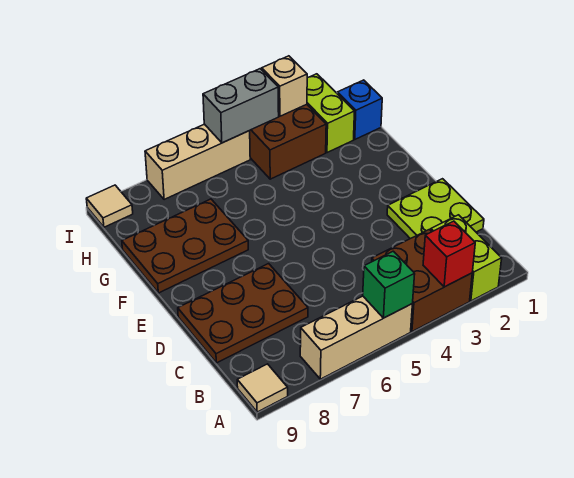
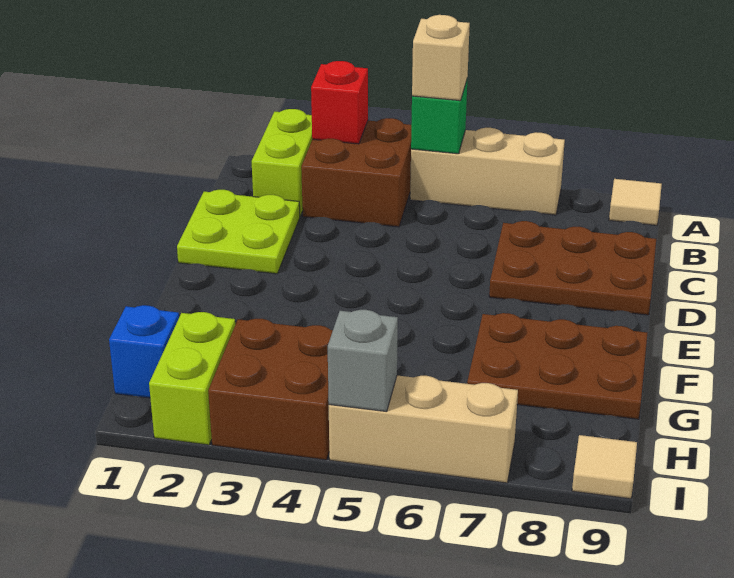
tan 1x1 brick [262,56,307,116] -> tan 1x1 brick moved to [412,15,470,101]
grey 1x2 brick [203,69,279,143] -> grey 1x1 brick [328,310,398,412]

